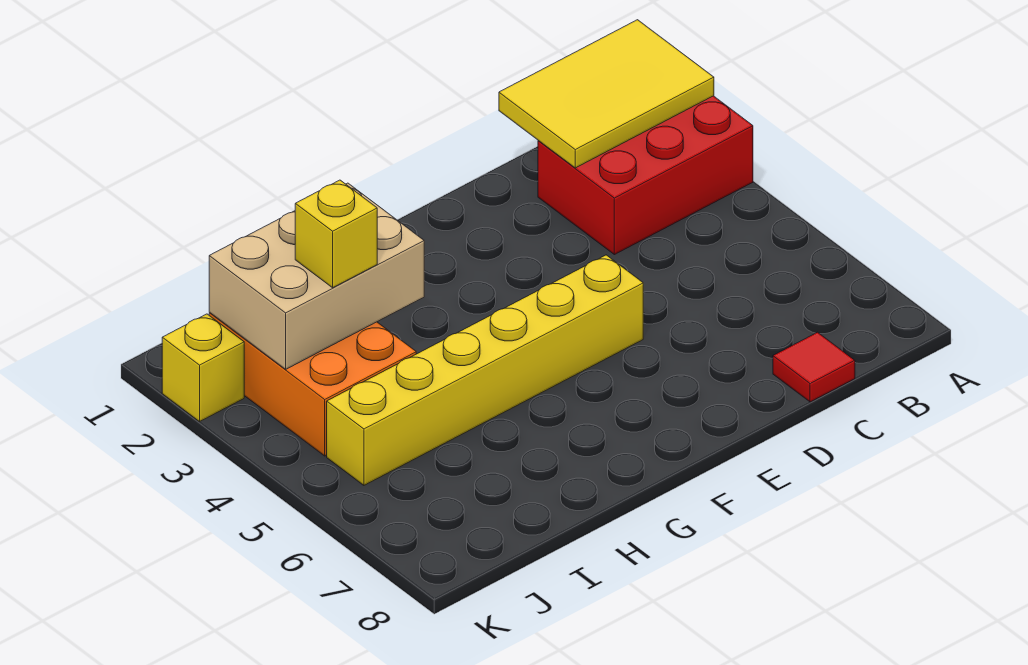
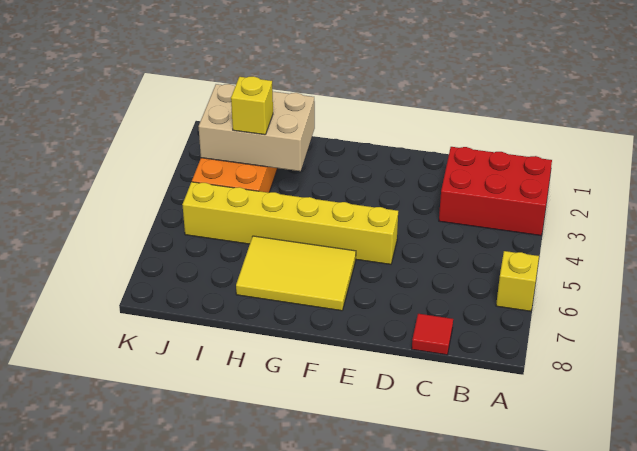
yellow 2x3 tile [499,20,714,168] -> yellow 2x3 tile moved to [236,236,356,311]
yellow 1x1 brick [162,314,244,422] -> yellow 1x1 brick moved to [496,251,539,311]

